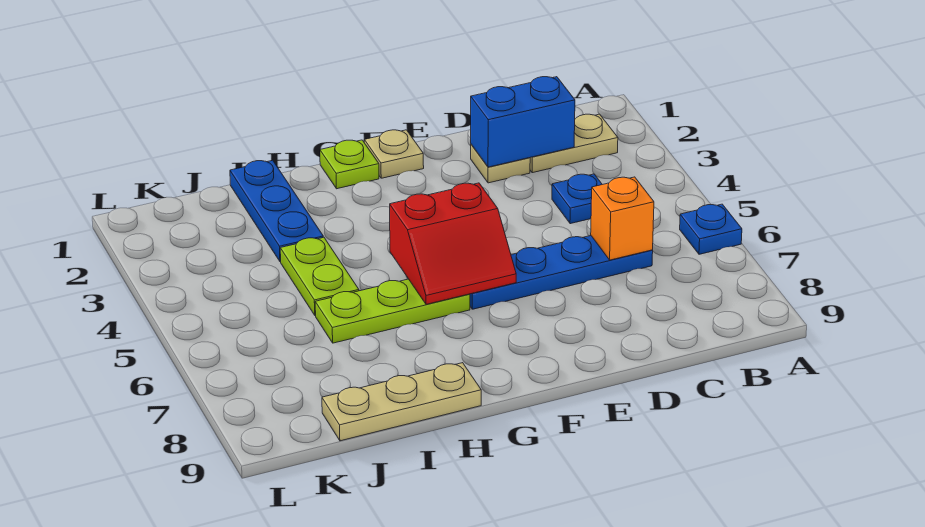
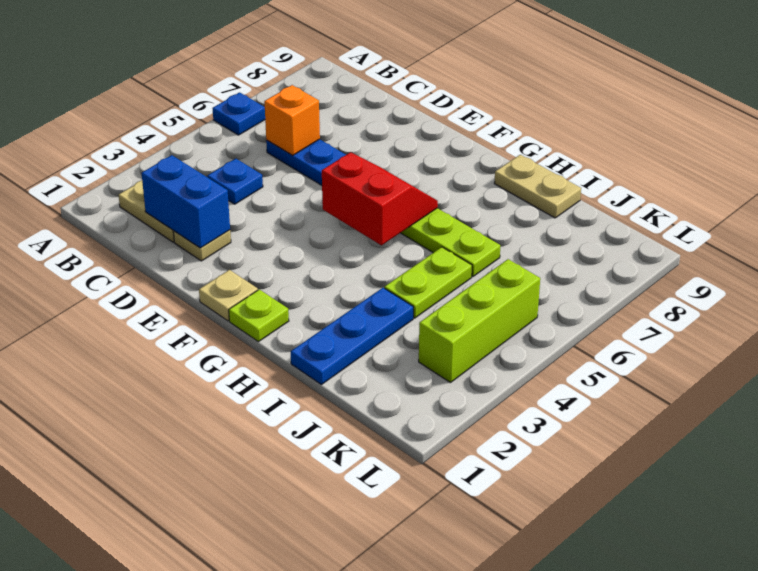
tan 1x3 plate [322,363,481,441] -> tan 1x2 plate [494,155,581,218]
none -> lime 1x3 brick [419,259,540,383]

